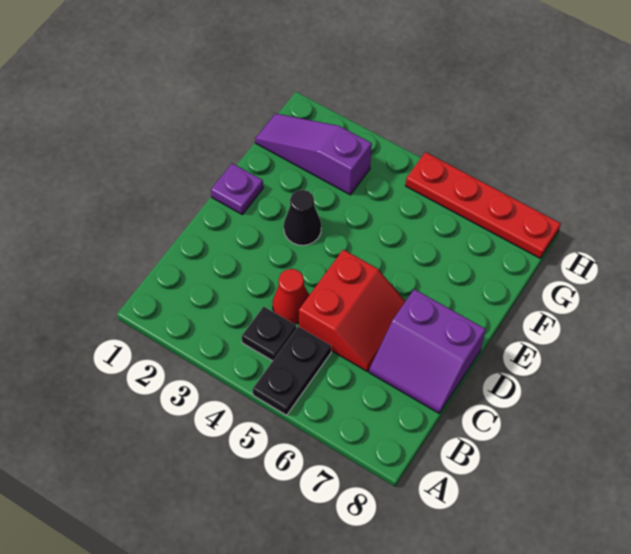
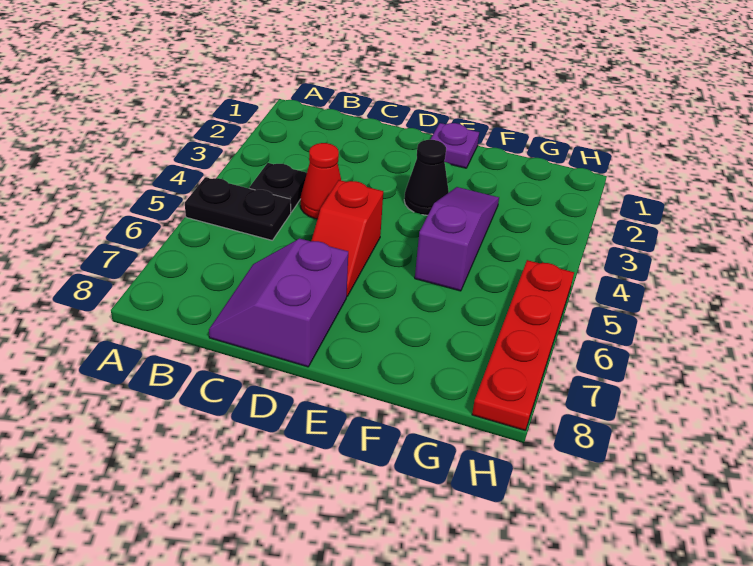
red 2x2 slope [299,250,405,371] -> red 1x2 slope [312,180,383,296]
purple 1x3 slope [255,113,372,195] -> purple 1x3 slope moved to [415,187,499,291]

